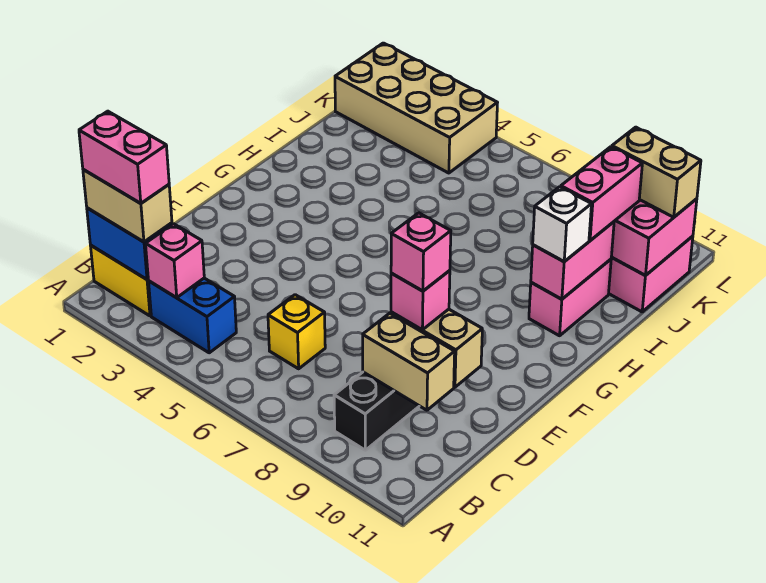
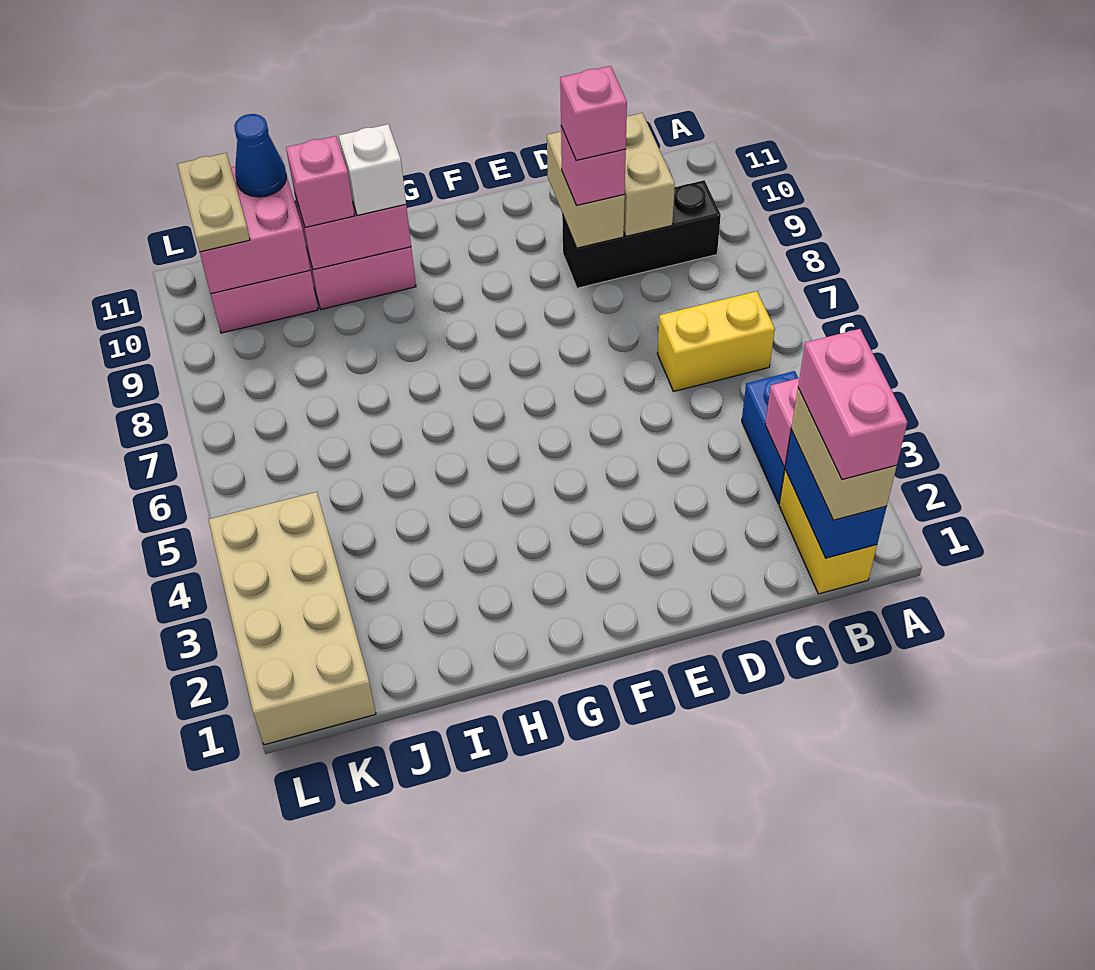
yellow 1x1 brick [268,295,325,369] -> yellow 1x2 brick [657,291,775,392]
pink 1x2 brick [561,147,642,241] -> pink 1x1 brick [286,136,355,227]
none -> blue 1x1 cone [234,114,286,197]
tan 1x2 brick [612,127,701,217] -> tan 1x2 plate [177,153,250,252]

